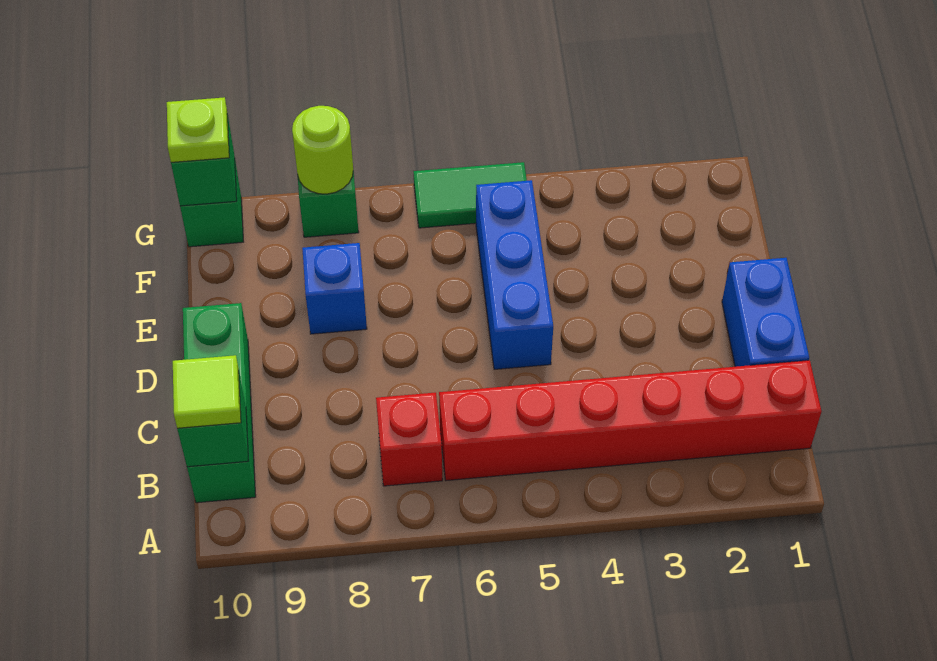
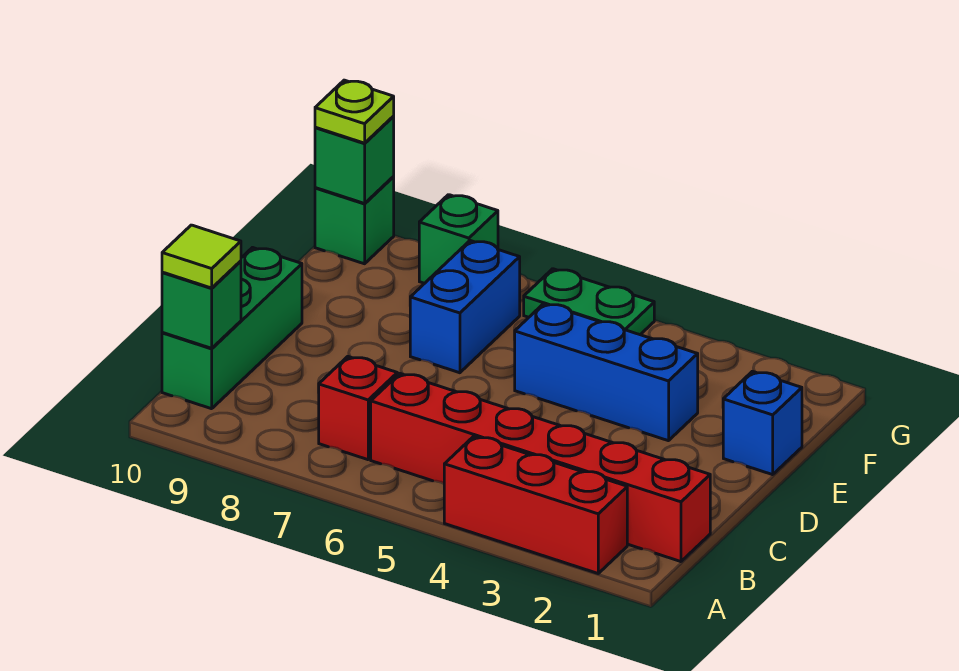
none -> red 1x3 brick [444,436,627,573]
blue 1x2 brick [722,258,809,367] -> blue 1x2 brick moved to [410,241,520,373]
blue 1x3 brick [476,180,553,369] -> blue 1x3 brick turned to [515,304,698,441]
blue 1x1 brick [302,243,367,334] -> blue 1x1 brick moved to [723,371,802,475]
green 1x2 tile [413,162,527,228] -> green 1x2 plate [524,269,654,335]
lime 1x1 round brick [292,106,353,194] -> none

